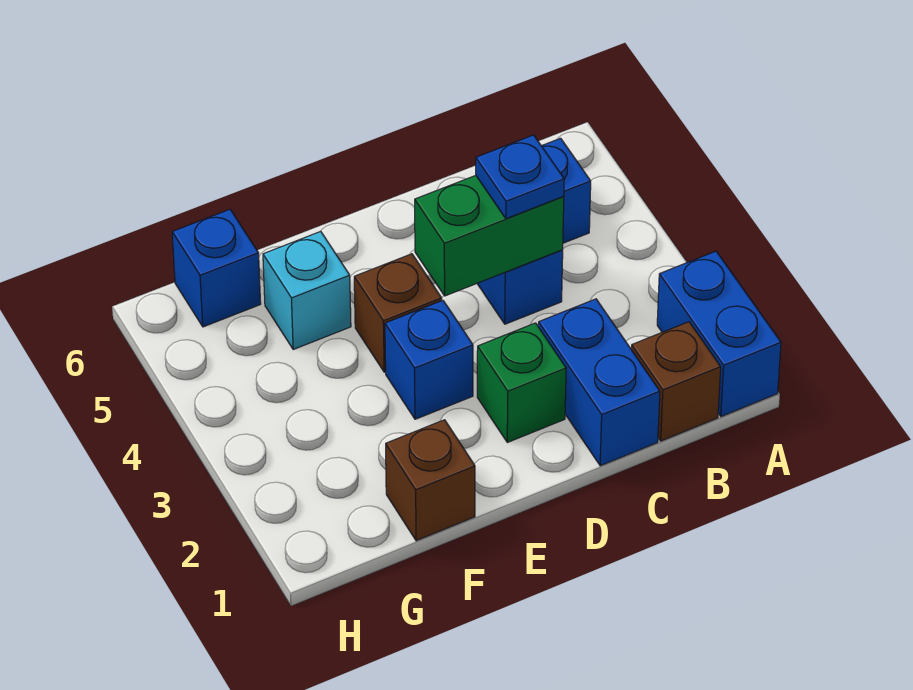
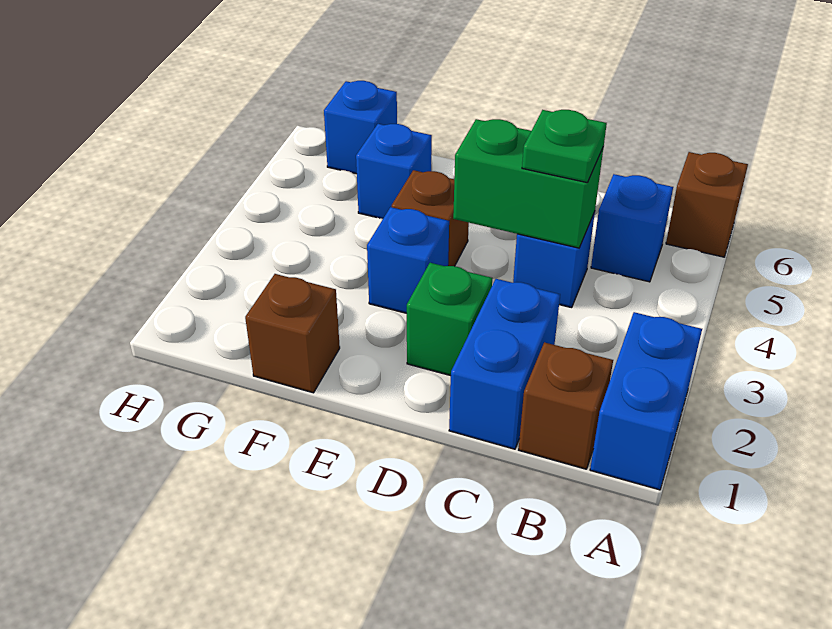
none -> brown 1x1 brick [666,152,748,257]
blue 1x1 plate [476,135,564,219] -> green 1x1 plate [522,110,607,183]
cyan 1x1 brick [263,231,351,349] -> blue 1x1 brick [356,124,432,219]

